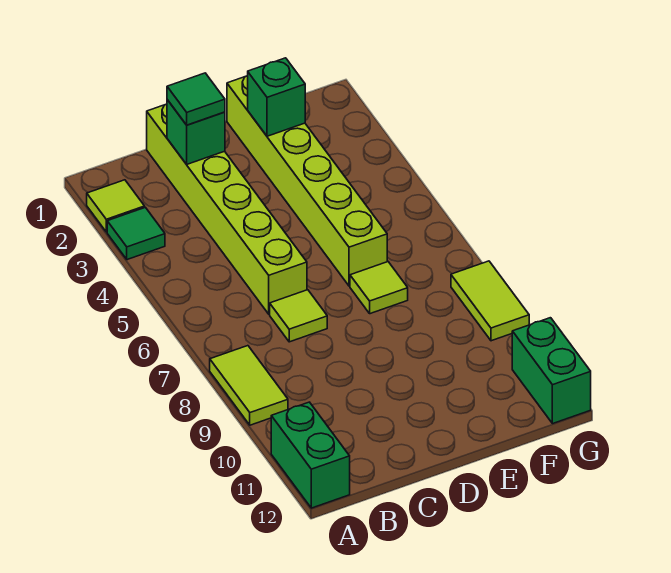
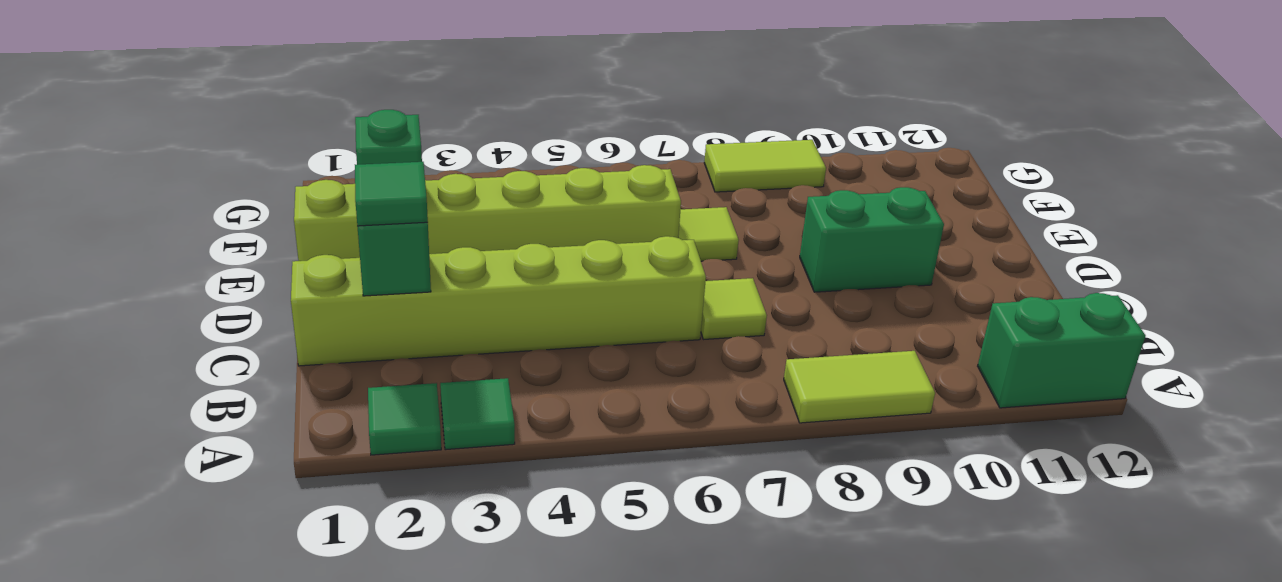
lime 1x1 tile [87,180,145,232] -> green 1x1 tile [368,383,441,455]
green 1x2 brick [512,318,591,424] -> green 1x2 brick moved to [800,187,944,292]

